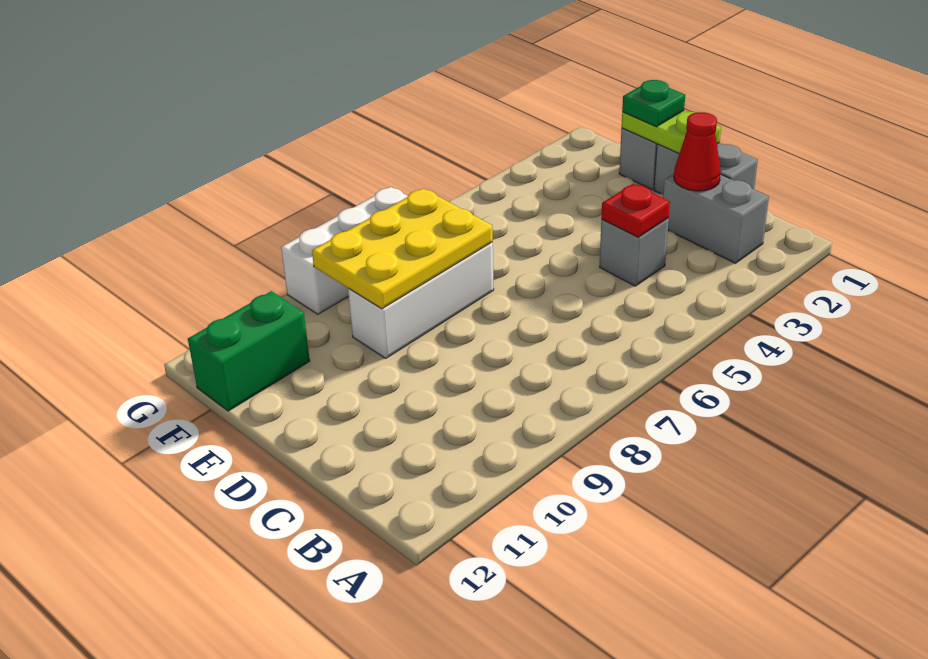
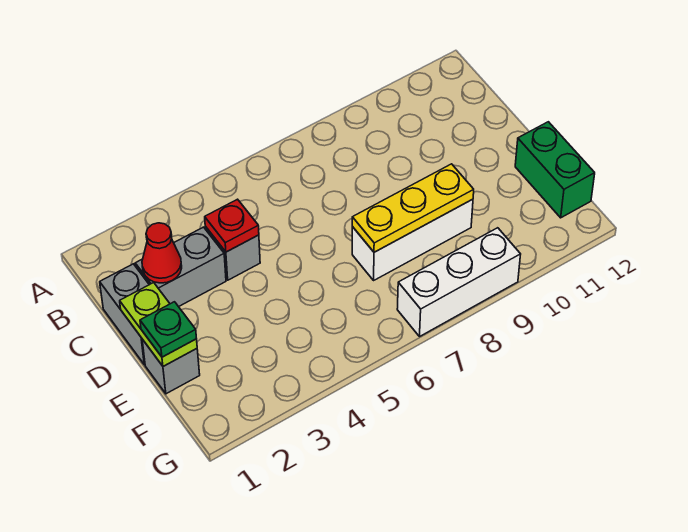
grey 1x2 brick [663,174,769,263] -> grey 1x2 brick turned to [135,227,226,307]
yellow 2x3 plate [312,188,493,309] -> yellow 1x3 plate [352,164,474,252]
green 1x2 brick [188,291,310,411] -> green 1x2 brick turned to [515,122,595,218]

